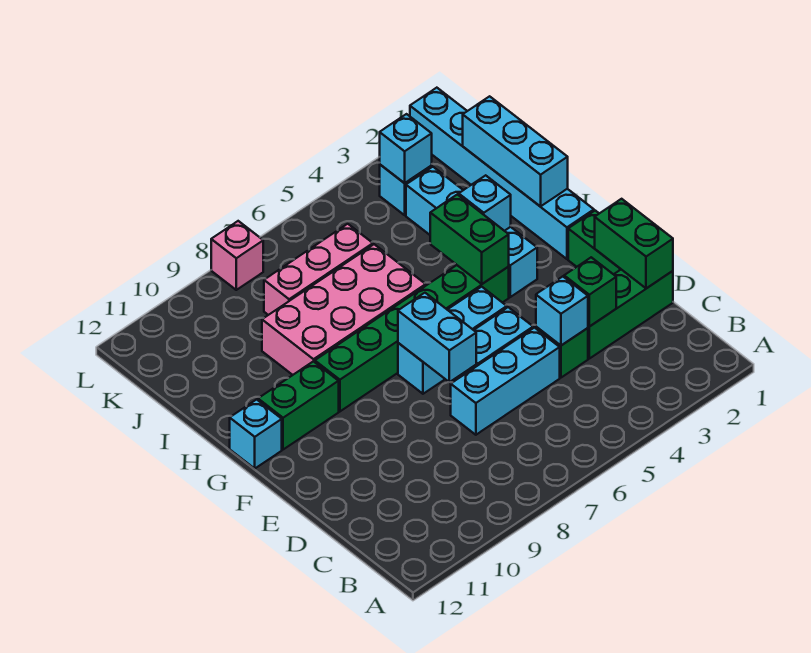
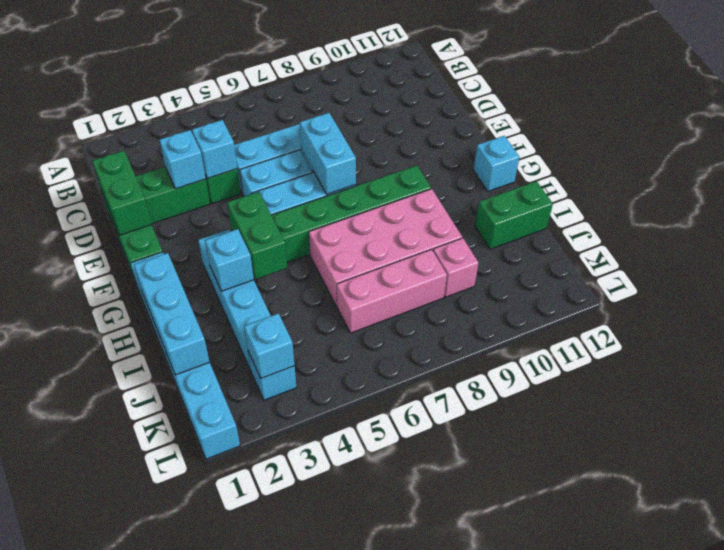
green 1x1 brick [564,257,616,327] -> cyan 1x1 brick [160,130,206,189]
green 1x2 brick [258,361,339,450] -> green 1x2 brick moved to [475,181,553,249]
pink 1x1 brick [211,221,263,290] -> pink 1x1 brick moved to [433,238,479,297]

